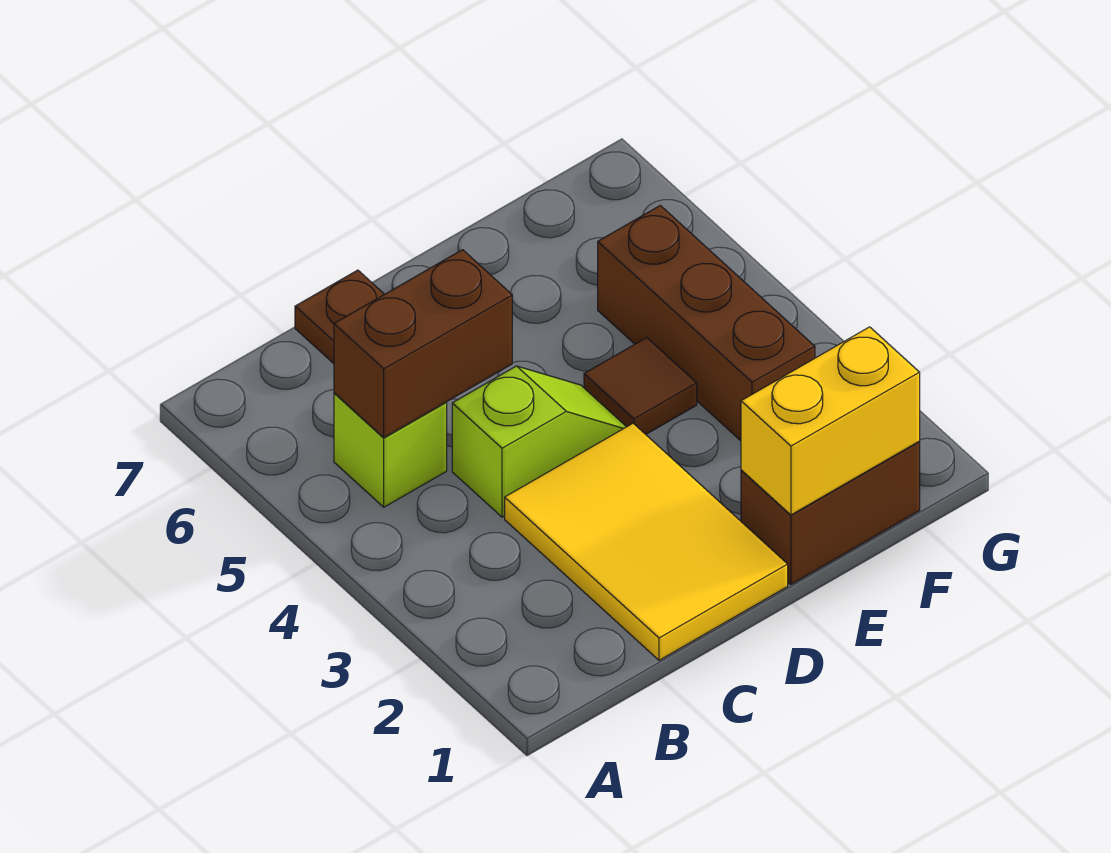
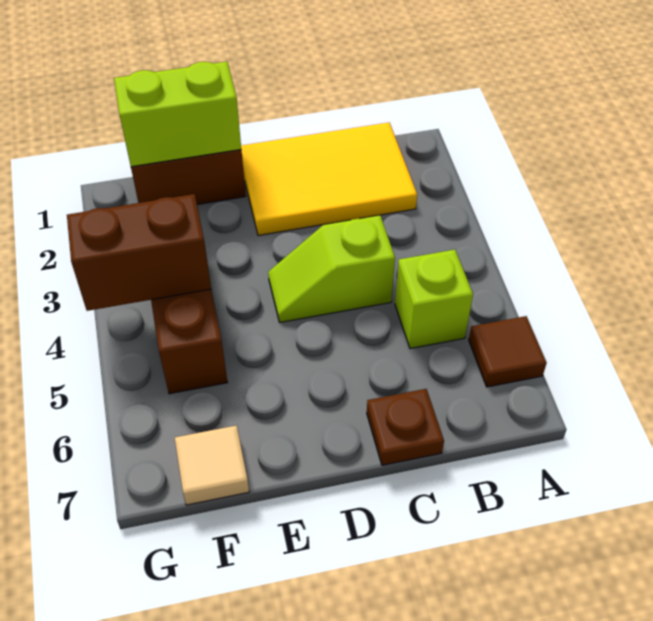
brown 1x2 brick [334,250,512,438] -> brown 1x2 brick moved to [67,194,211,311]
yellow 2x3 tile [505,423,788,660] -> yellow 2x3 tile turned to [241,123,417,236]
yellow 1x2 brick [741,327,920,515] -> lime 1x2 brick [114,62,241,167]
brown 1x1 tile [584,338,697,434] -> brown 1x1 tile moved to [469,316,547,387]
none -> tan 1x1 tile [175,425,249,505]

